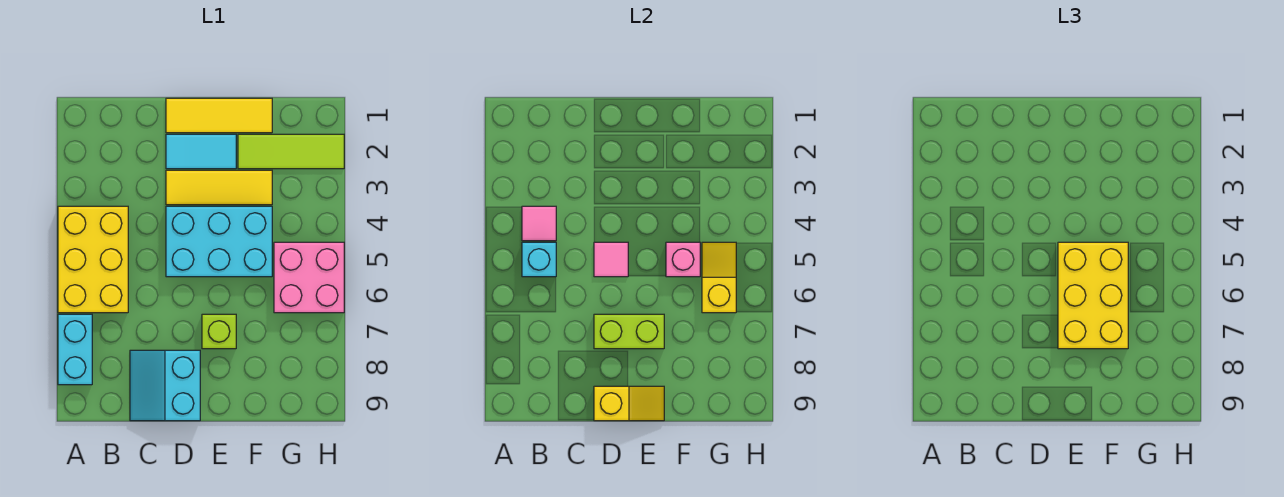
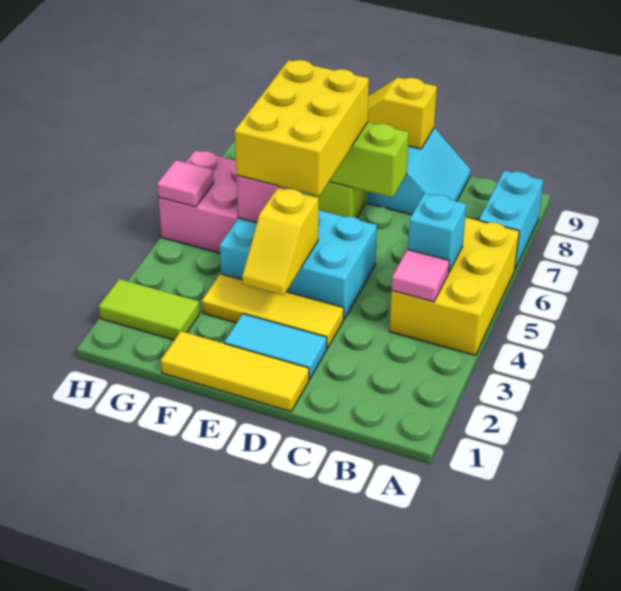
pink 1x1 tile [594,242,628,277] -> pink 1x1 tile moved to [157,160,214,207]
lime 1x3 tile [238,134,344,169] -> lime 1x2 tile [99,279,200,340]
yellow 1x2 slope [702,242,736,313] -> yellow 1x2 slope moved to [242,188,319,295]

